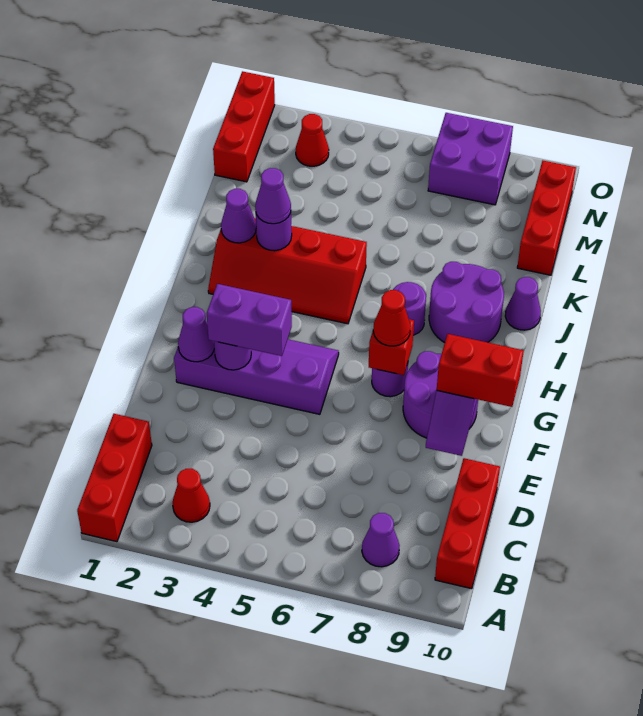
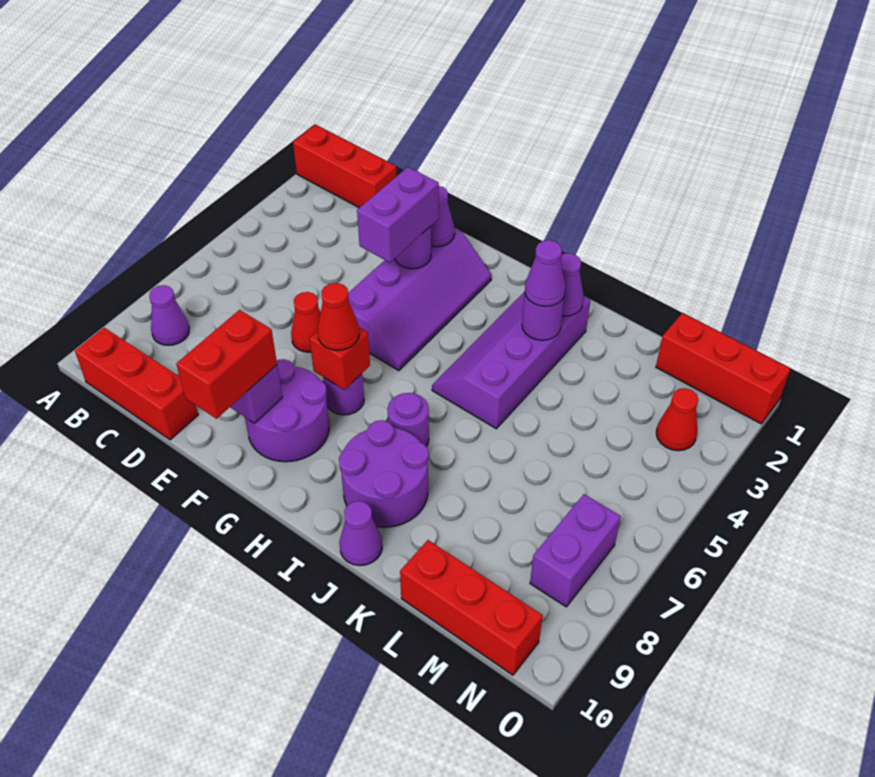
red 1x1 cone [173,469,210,522] -> red 1x1 cone moved to [291,292,321,352]
red 2x4 slope [208,218,367,324] -> purple 2x4 slope [432,292,590,429]
purple 2x2 brick [428,113,513,205] -> purple 1x2 brick [530,494,621,607]

